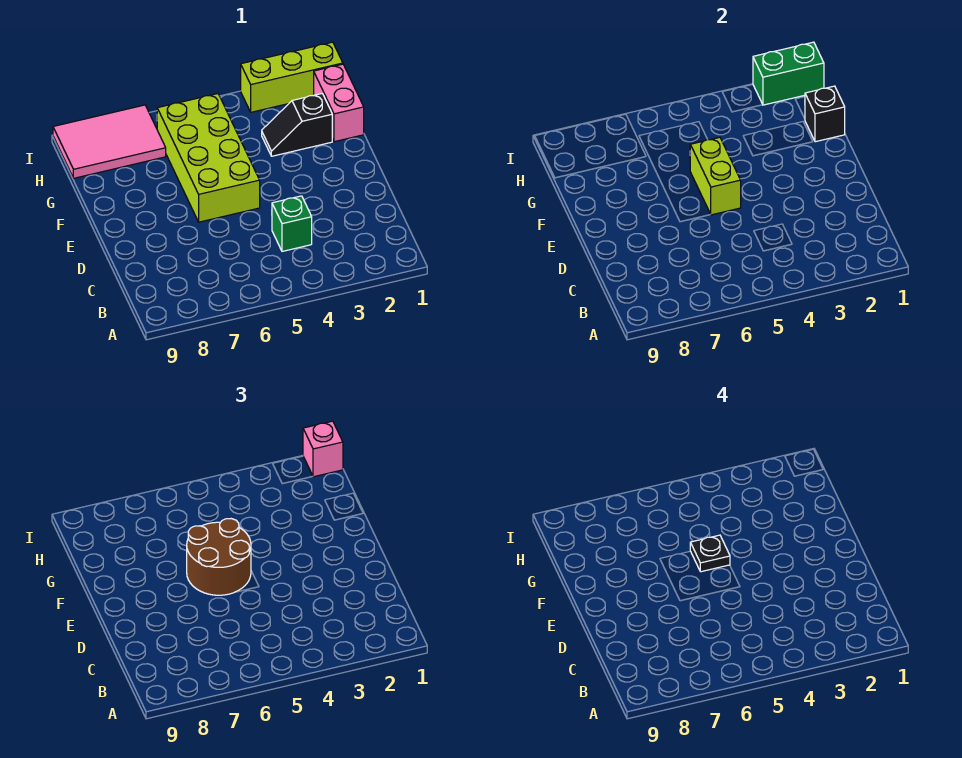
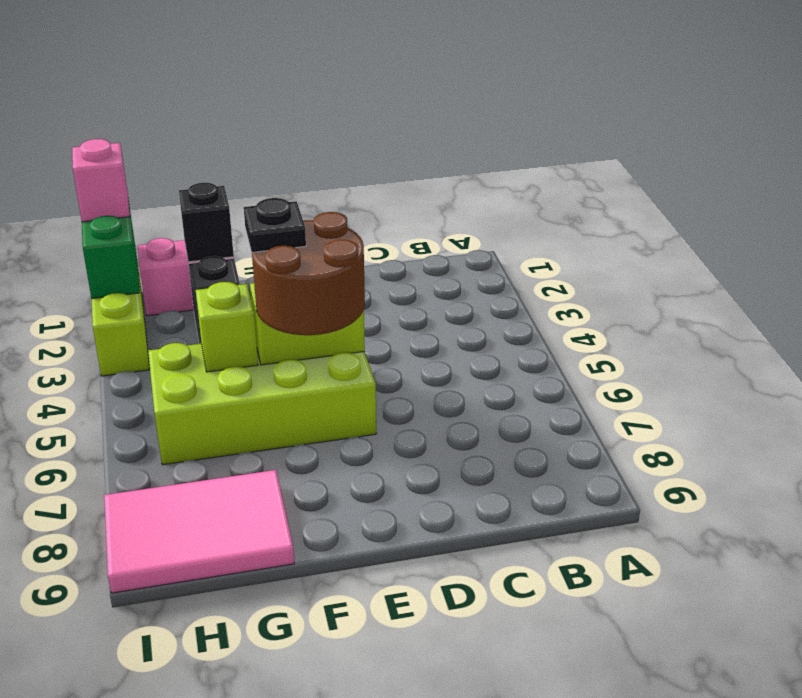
green 1x1 brick [272,196,312,251] -> none
none -> lime 1x1 brick [196,282,258,372]
pink 2x3 tile [53,105,166,178] -> pink 2x3 tile turned to [104,470,294,593]

